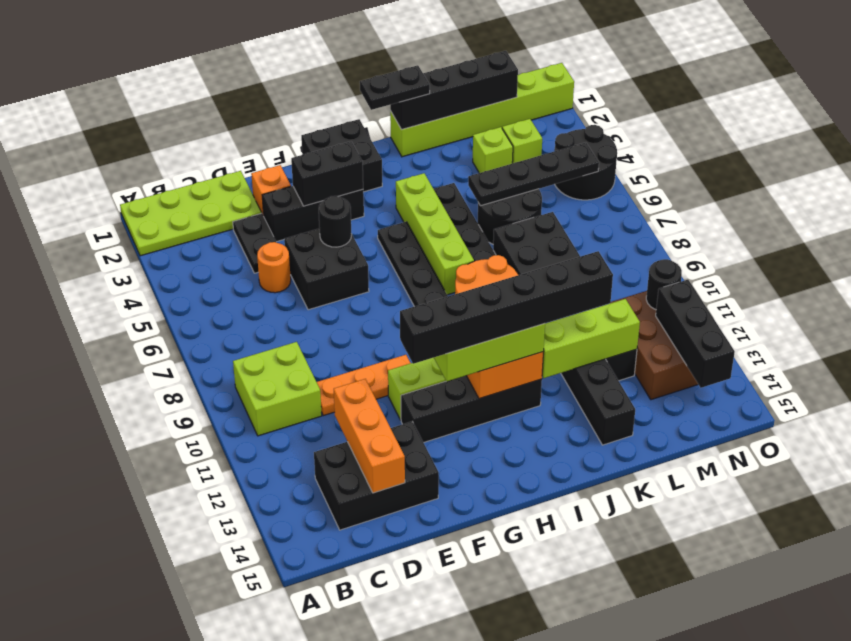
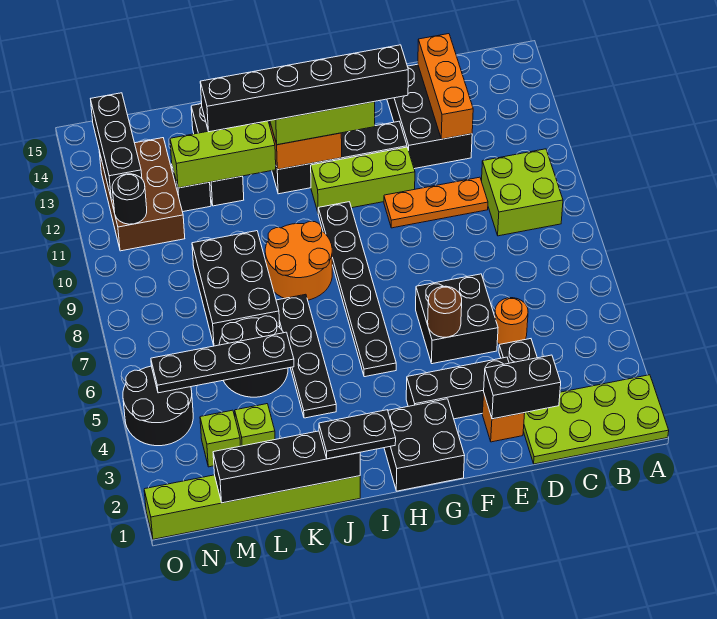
black 2x3 brick [314,422,439,530] -> black 2x3 brick turned to [387,64,472,169]
black 1x2 brick [291,141,363,206] -> black 1x2 brick moved to [484,355,561,419]
black 1x1 round brick [319,196,352,247] -> brown 1x1 round brick [428,286,462,337]
lime 1x4 brick [396,173,474,295] -> none

